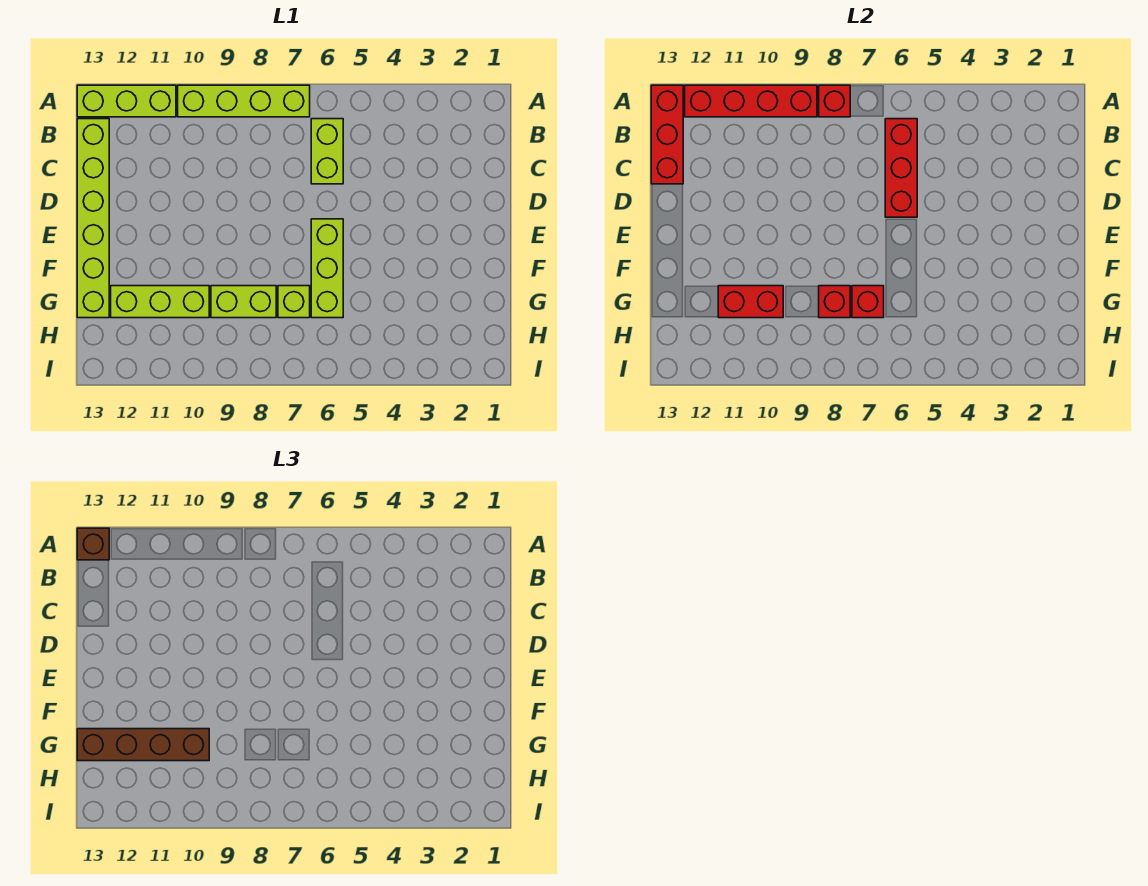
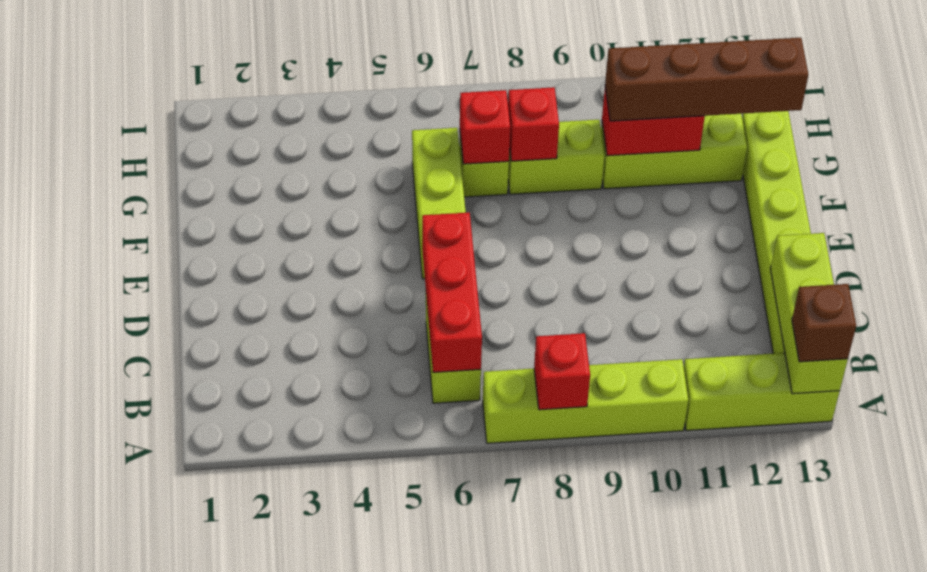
red 1x4 brick [685,85,817,117] -> none
red 1x3 brick [651,85,683,184] -> lime 1x3 brick [770,233,848,394]

